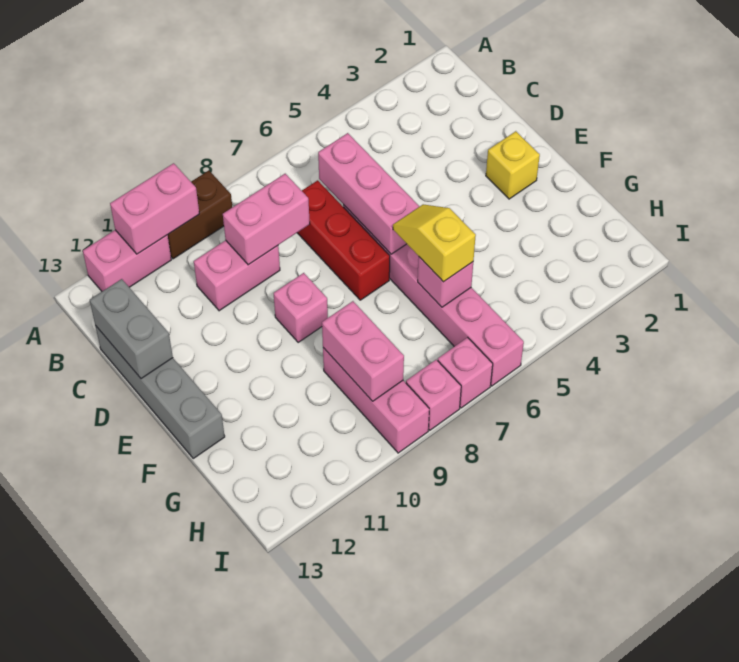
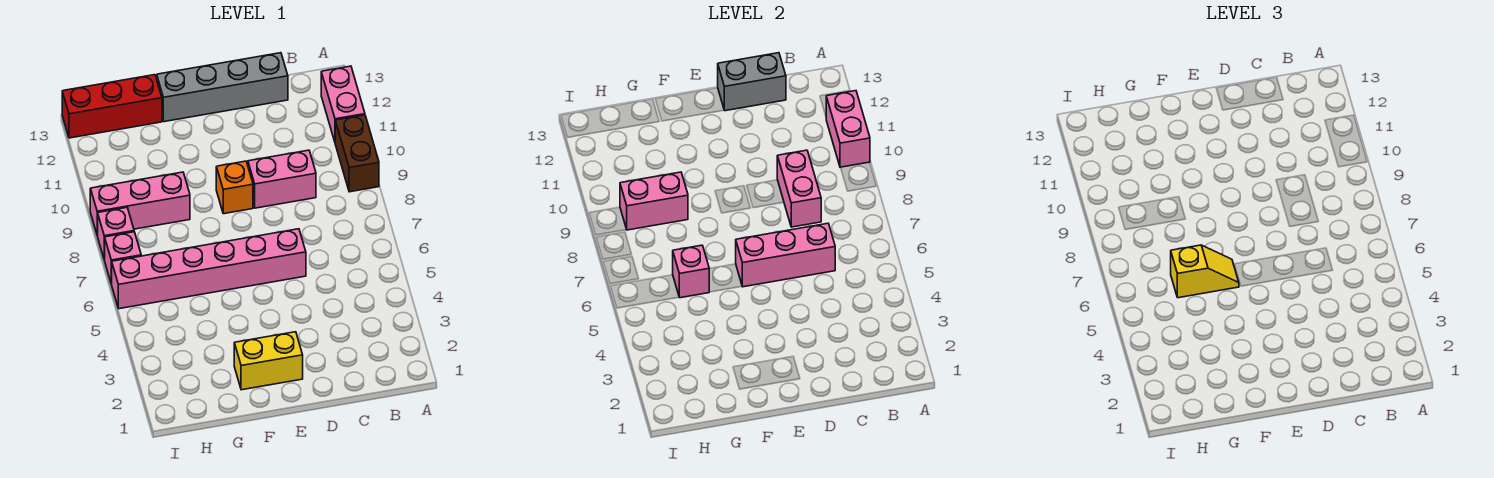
red 1x3 brick [297,180,390,300] -> red 1x3 brick moved to [62,75,162,138]
pink 1x2 brick [194,240,280,311] -> pink 1x2 brick turned to [248,150,316,208]
yellow 1x1 brick [486,131,540,199] -> yellow 1x2 brick [234,332,303,390]
pink 1x1 brick [274,273,328,342] -> orange 1x1 brick [216,161,253,214]

